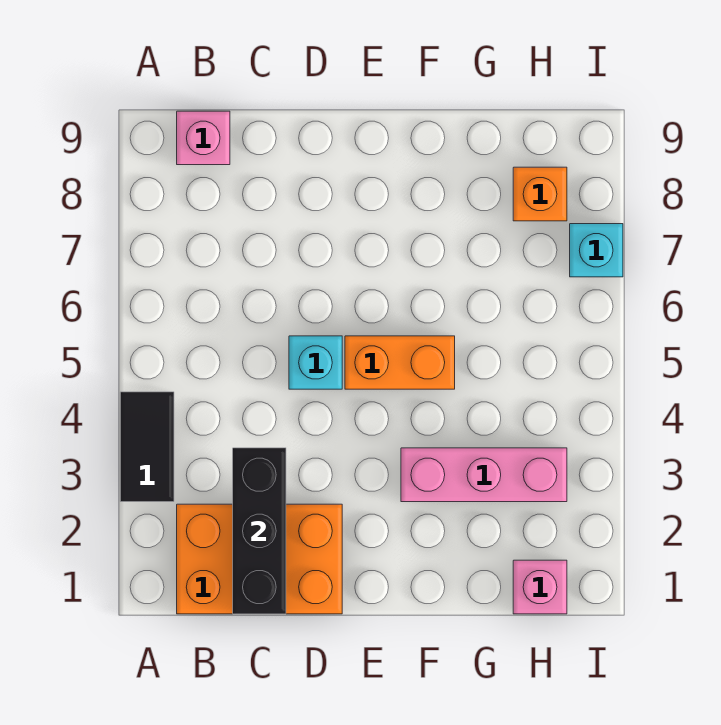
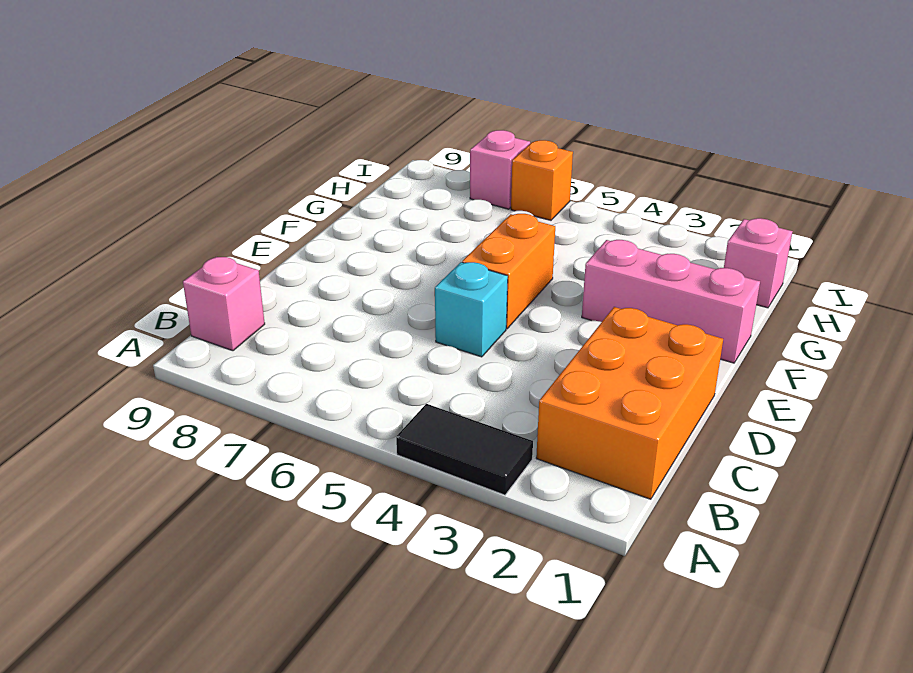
black 1x3 brick [233,448,286,614] -> none
pink 1x3 brick [401,448,567,502] -> pink 1x3 brick turned to [582,240,760,363]
orange 1x1 brick [513,167,567,221] -> orange 1x1 brick moved to [511,140,573,220]
cyan 1x1 brick [570,224,623,277] -> pink 1x1 brick [470,130,530,209]

